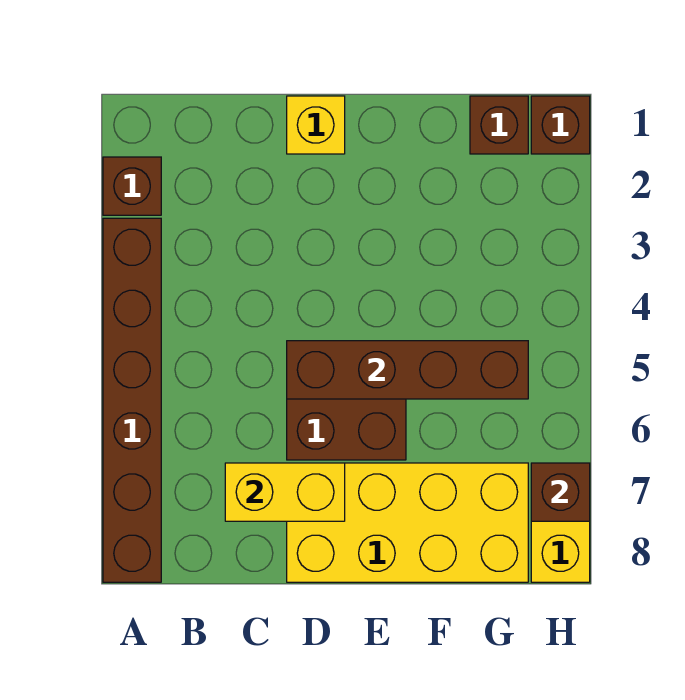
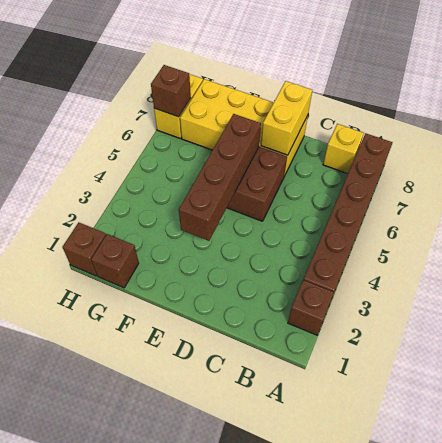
yellow 1x2 brick [225,463,345,521] -> yellow 1x2 brick turned to [261,81,312,155]
yellow 1x1 brick [287,96,345,154] -> yellow 1x1 brick moved to [323,124,364,174]
brown 1x4 brick [287,341,528,399] -> brown 1x4 brick turned to [179,114,261,241]

